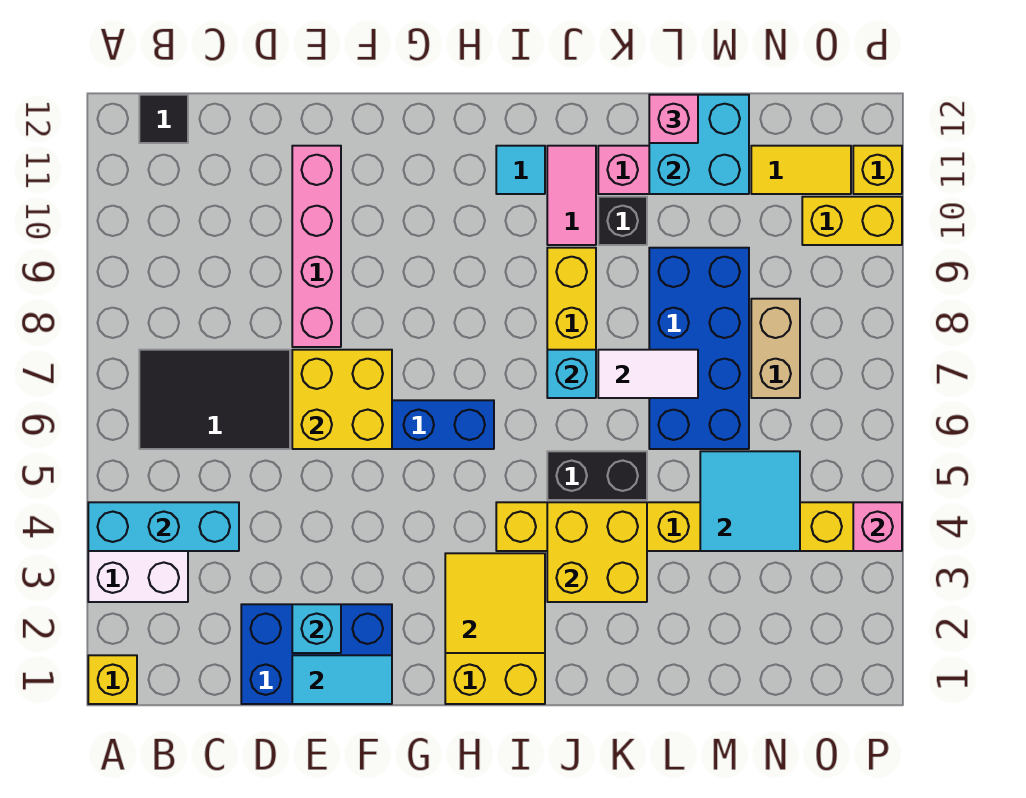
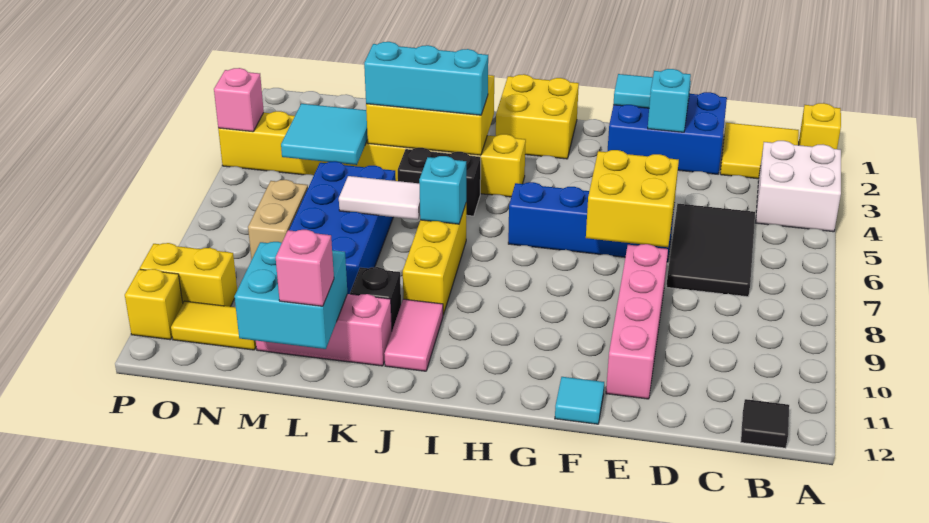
cyan 1x3 brick [88,502,239,551] -> cyan 1x3 brick moved to [364,42,488,115]
black 2x3 tile [139,350,290,449] -> black 2x3 tile turned to [666,204,755,297]
yellow 2x2 tile [445,553,545,653] -> yellow 2x2 tile moved to [720,123,799,179]
cyan 1x1 tile [496,146,545,194] -> cyan 1x1 tile moved to [555,377,604,424]
yellow 2x2 brick [547,502,647,602] -> yellow 2x3 brick [366,75,494,155]

